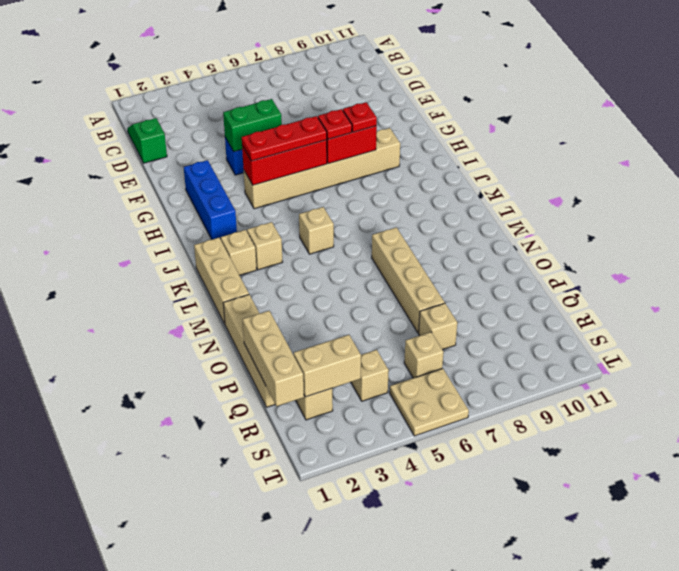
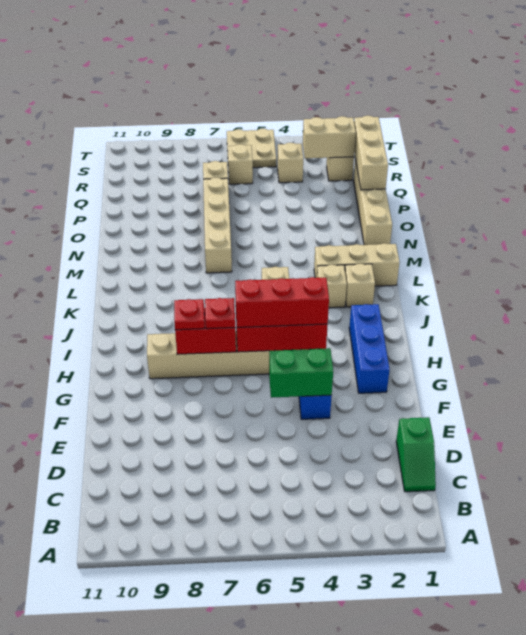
red 1x3 plate [242,116,327,161] -> red 1x3 brick [235,277,329,327]
tan 1x3 brick [194,238,249,324] -> tan 1x3 brick turned to [314,243,400,286]

